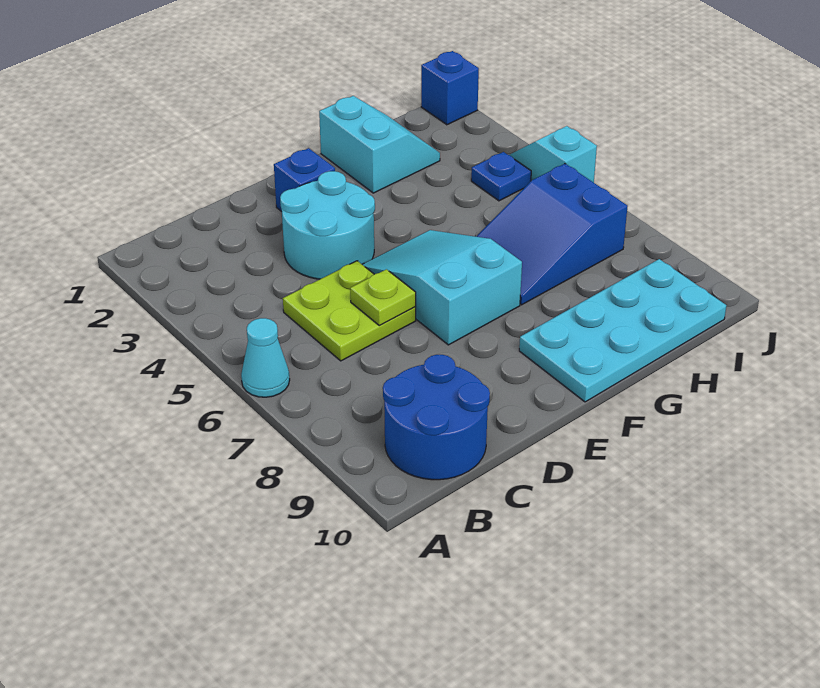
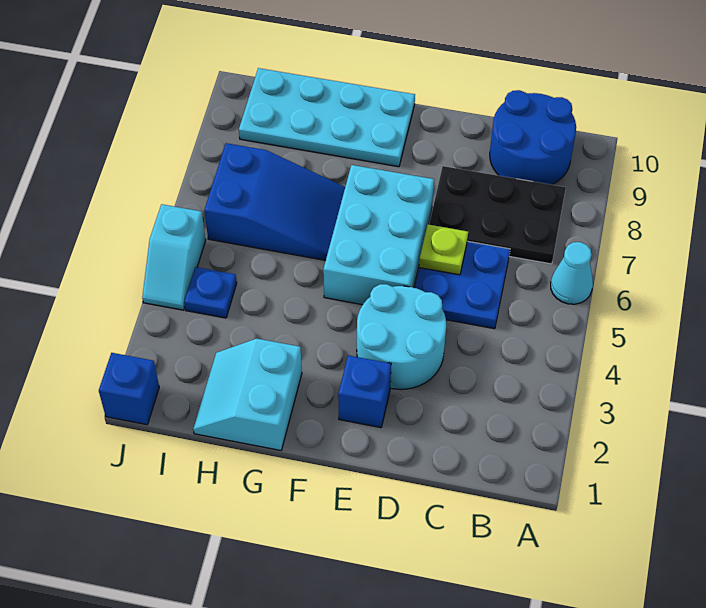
none -> black 2x3 plate [429,166,566,264]
lime 2x2 plate [283,261,416,361] -> blue 2x2 plate [414,241,510,329]
cyan 2x3 slope [362,230,522,345] -> cyan 2x3 brick [323,165,434,305]

